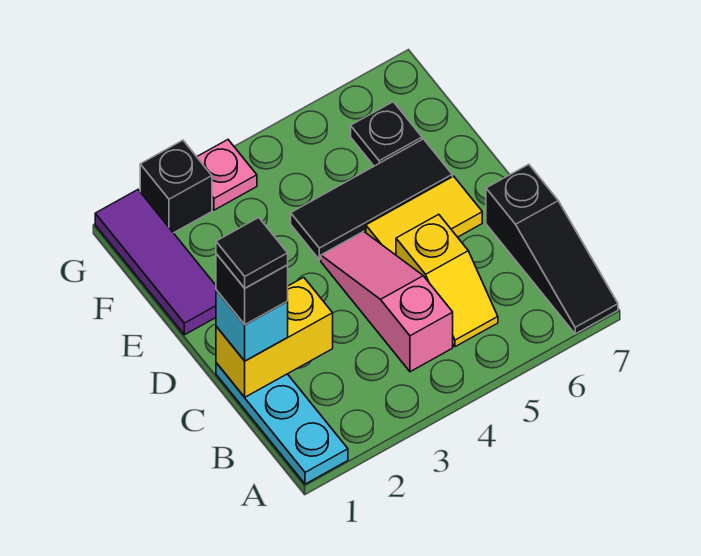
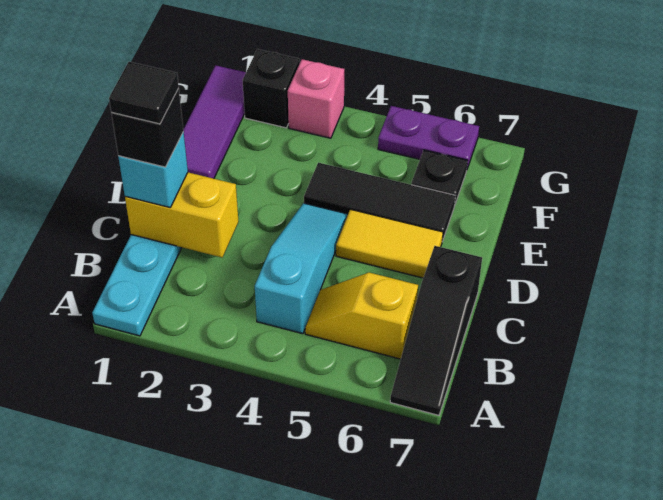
pink 1x3 slope [321,231,453,372] -> cyan 1x3 slope [255,203,348,334]
yellow 1x2 slope [396,214,498,347] -> yellow 1x2 slope turned to [305,273,418,359]
pink 1x1 plate [197,140,257,210] -> pink 1x1 brick [288,59,344,138]
none -> purple 1x2 plate [378,106,479,169]

